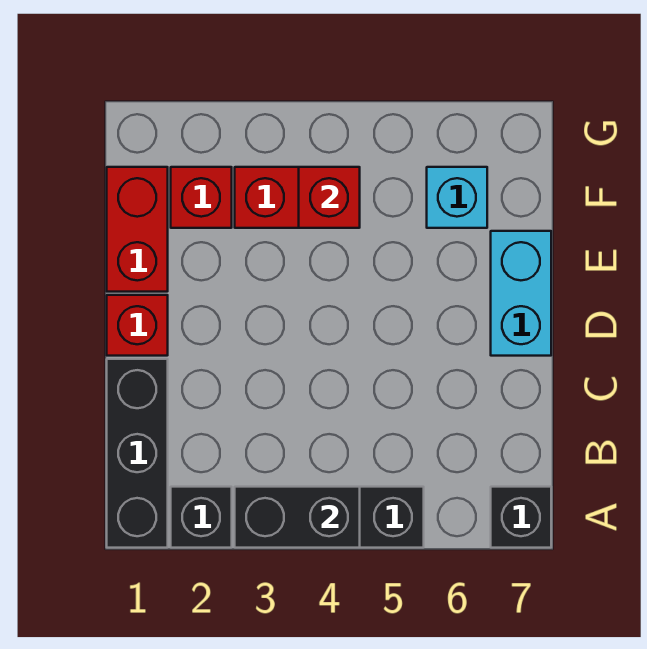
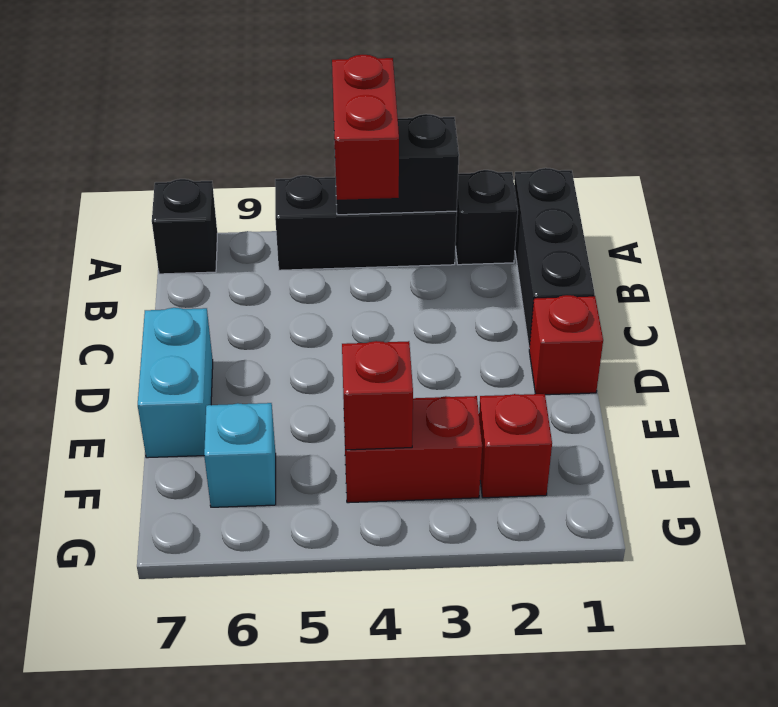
red 1x2 brick [107,167,168,292] -> red 1x2 brick moved to [332,55,399,200]

